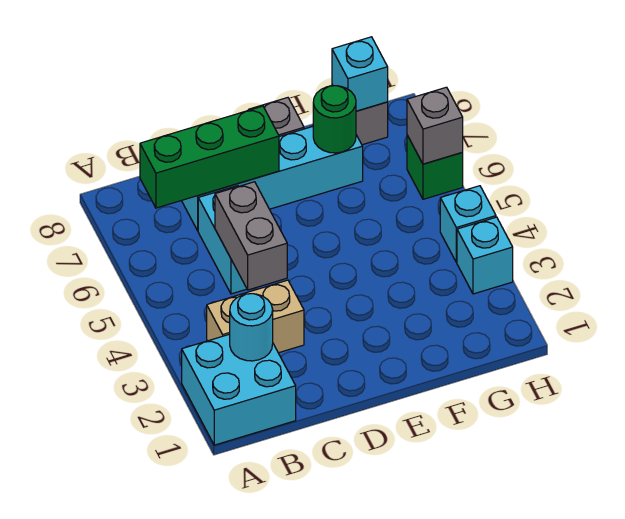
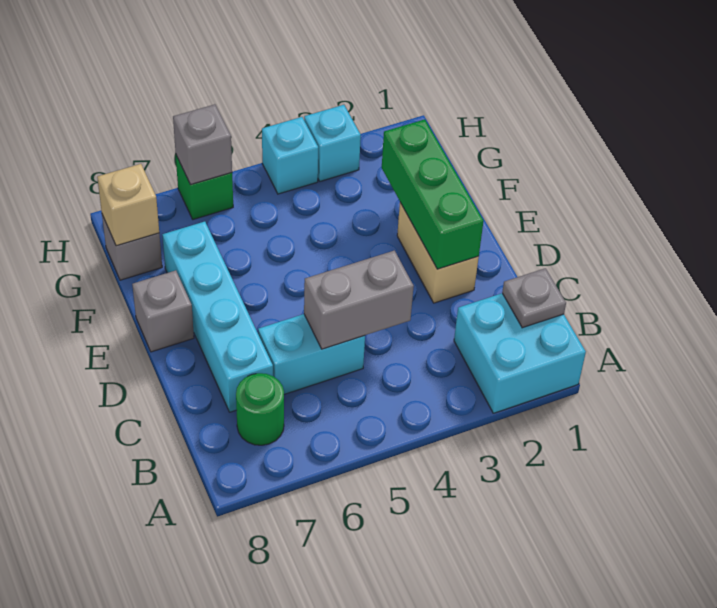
none -> grey 1x1 plate [502,268,566,328]
cyan 1x1 round brick [230,294,273,361] -> none
tan 1x2 brick [207,280,304,353] -> tan 1x2 brick moved to [397,203,479,303]
green 1x3 brick [140,106,279,208] -> green 1x3 brick moved to [382,119,483,269]
green 1x1 round brick [313,86,356,153] -> green 1x1 round brick moved to [236,373,284,445]
cyan 1x1 brick [332,37,388,111] -> tan 1x1 brick [97,164,159,246]

